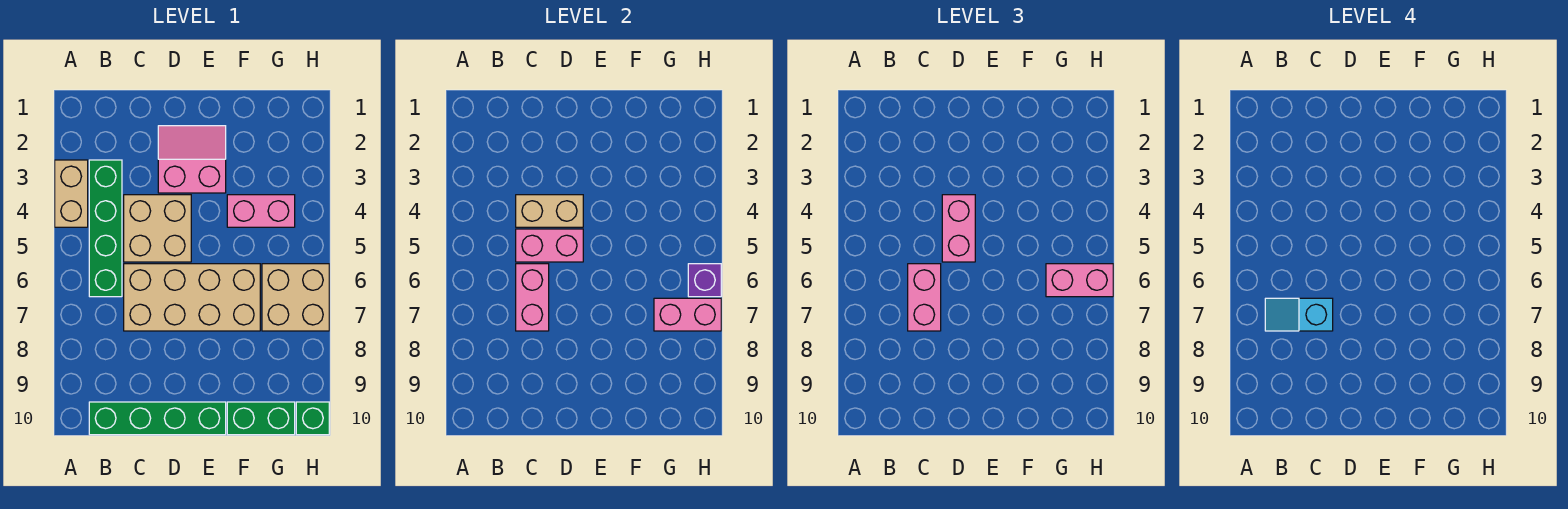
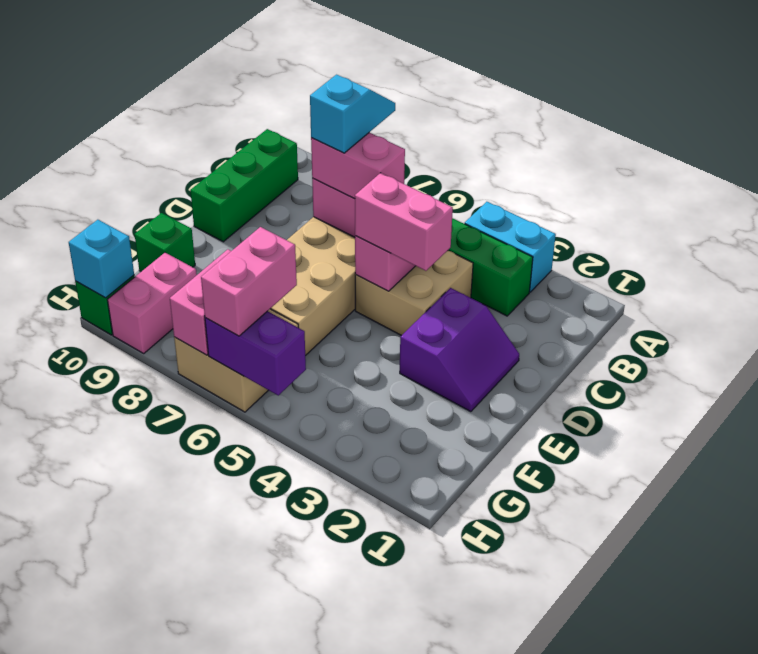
tan 1x2 brick [55,160,88,227] -> cyan 1x2 brick [465,202,556,292]
green 1x4 brick [89,402,226,435] -> green 1x3 brick [190,129,298,242]
tan 1x2 brick [516,195,583,227] -> none
pink 2x2 slope [158,126,226,193] -> purple 2x2 slope [400,288,519,412]
pink 1x2 brick [227,195,295,227] -> pink 1x2 brick moved to [107,253,197,353]
green 1x2 brick [227,402,295,435] -> green 1x1 brick [135,213,195,271]
purple 1x1 brick [688,264,721,297] -> purple 1x2 brick [205,311,306,395]
none -> cyan 1x1 brick [69,220,134,298]

